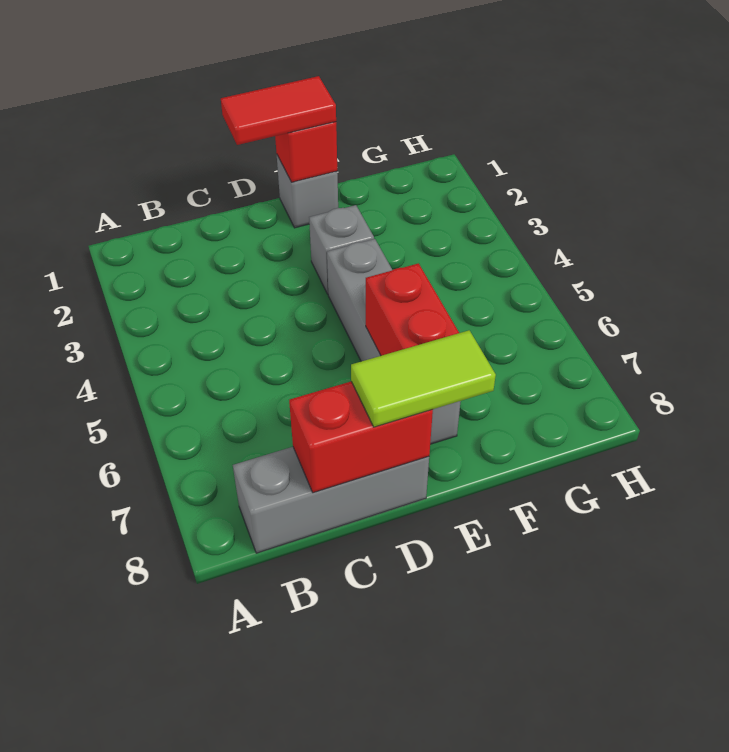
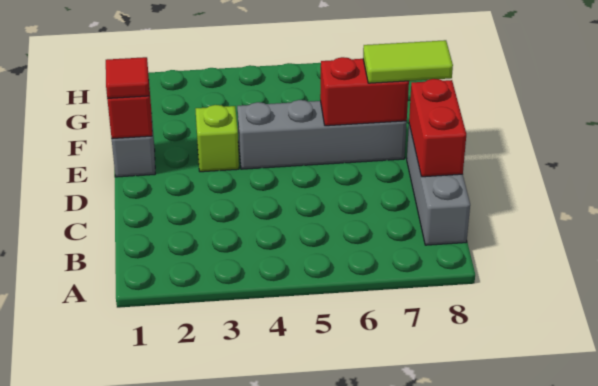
red 1x2 tile [221,76,336,145] -> red 1x1 tile [106,57,149,98]
lime 1x2 tile [351,330,496,427] -> lime 1x2 tile turned to [363,40,453,83]
grey 1x1 brick [309,205,374,294] -> lime 1x1 brick [195,105,239,172]

